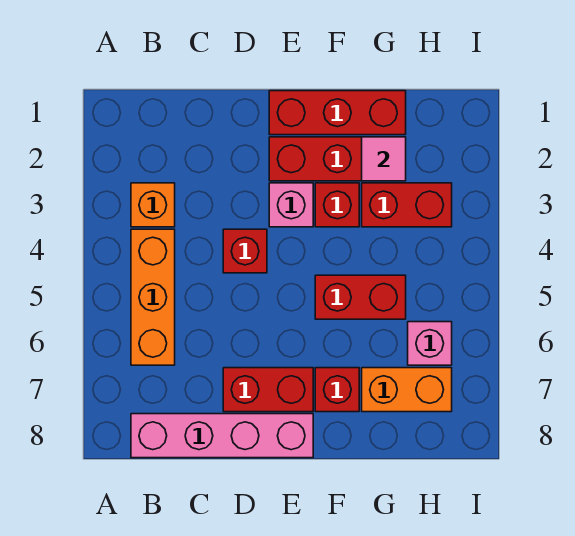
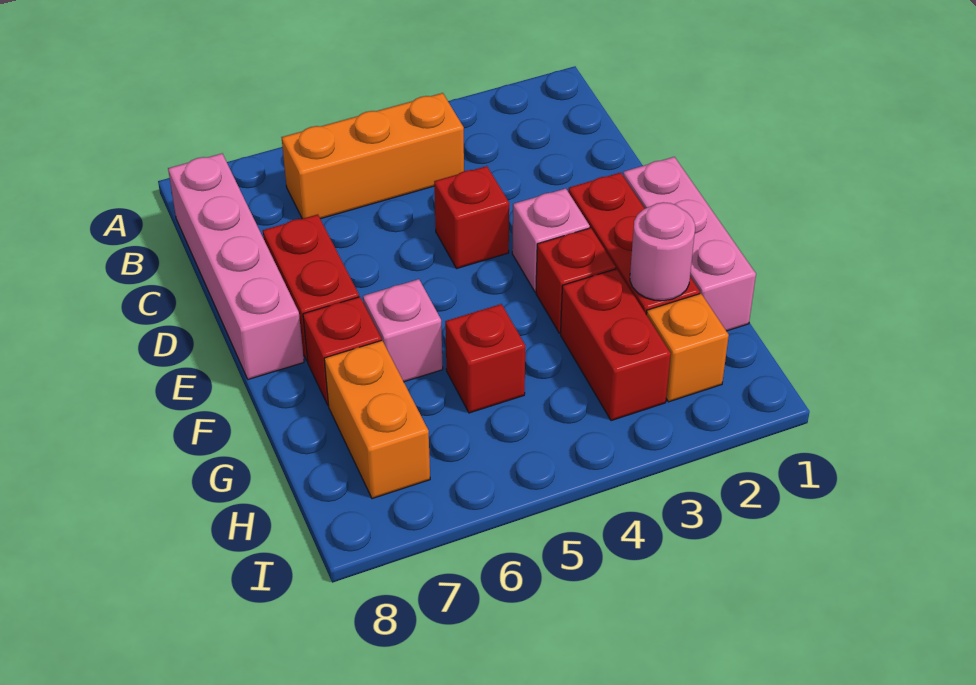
orange 1x1 brick [131,183,175,227] -> orange 1x1 brick moved to [646,293,729,402]
red 1x3 brick [269,91,406,135] -> pink 1x3 brick [623,157,756,331]
red 1x2 brick [315,275,406,319] -> red 1x1 brick [445,304,525,413]
pink 1x1 tile [362,137,406,181] -> pink 1x1 round brick [630,202,695,301]
pink 1x1 brick [408,322,452,365] -> pink 1x1 brick moved to [363,279,443,382]

